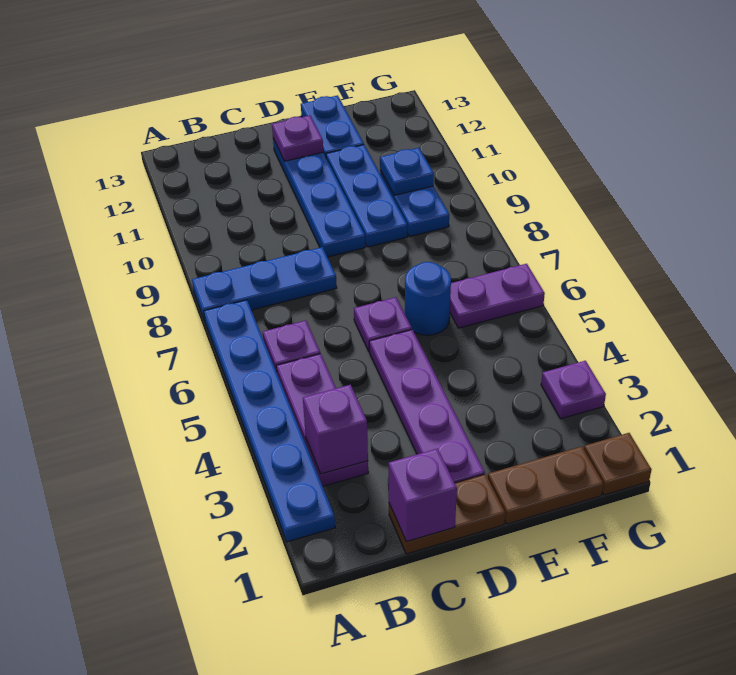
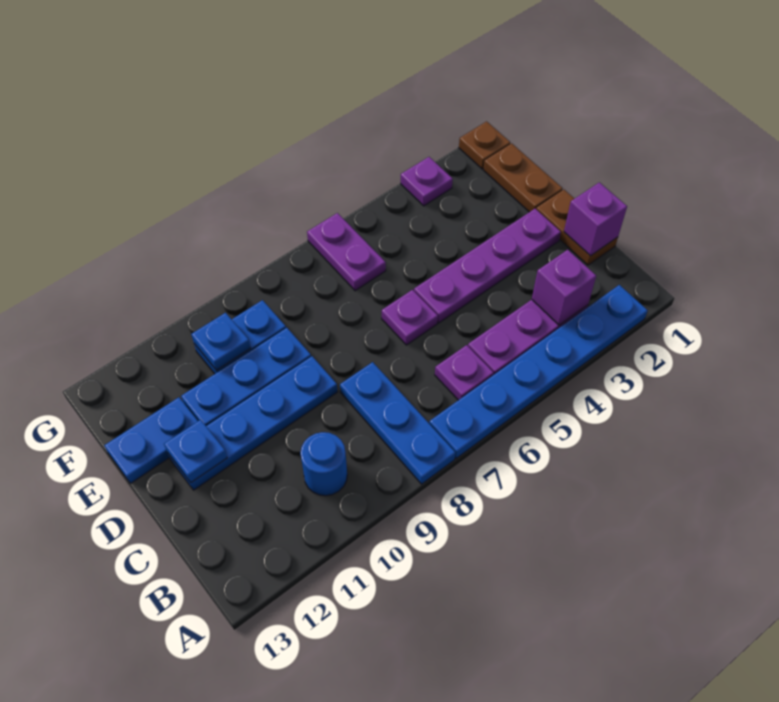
purple 1x1 plate [272,115,323,161] -> blue 1x1 plate [164,420,227,483]
blue 1x1 round brick [405,262,451,335] -> blue 1x1 round brick moved to [300,432,347,496]

